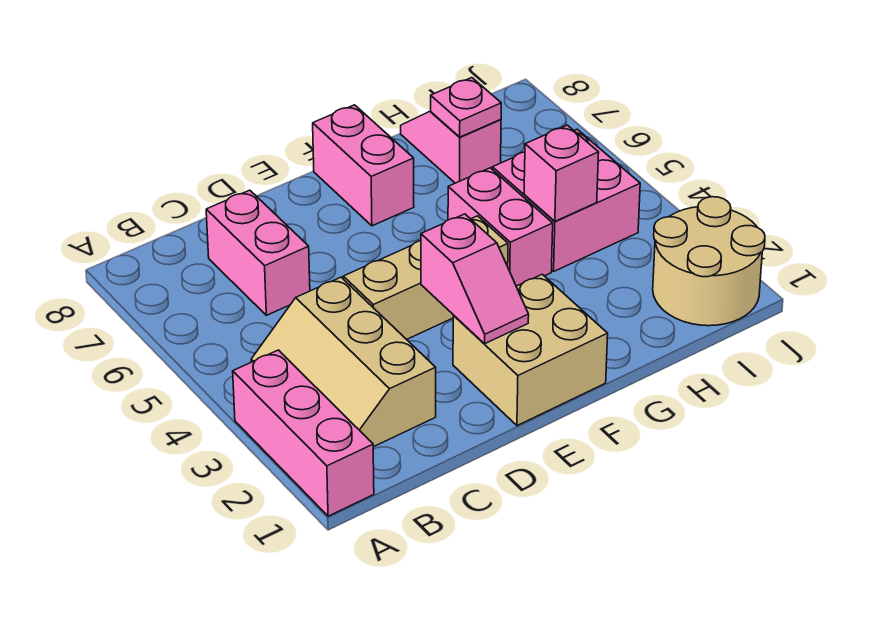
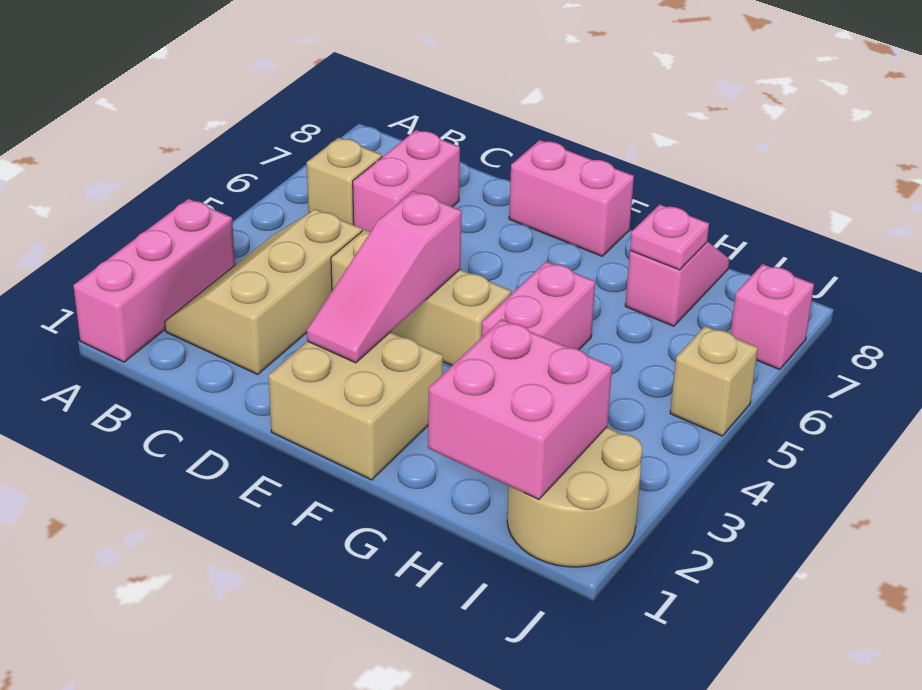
none -> tan 1x1 brick [307,138,382,225]
pink 1x2 slope [421,214,529,344] -> pink 1x3 slope [307,191,462,363]
pink 1x2 brick [313,105,414,226] -> pink 1x2 brick turned to [509,140,634,256]
pink 2x2 brick [492,129,640,271] -> pink 2x2 brick moved to [428,319,612,499]
pink 1x1 brick [524,125,599,221] -> pink 1x1 brick moved to [731,264,814,370]
none -> tan 1x1 brick [670,326,758,436]

